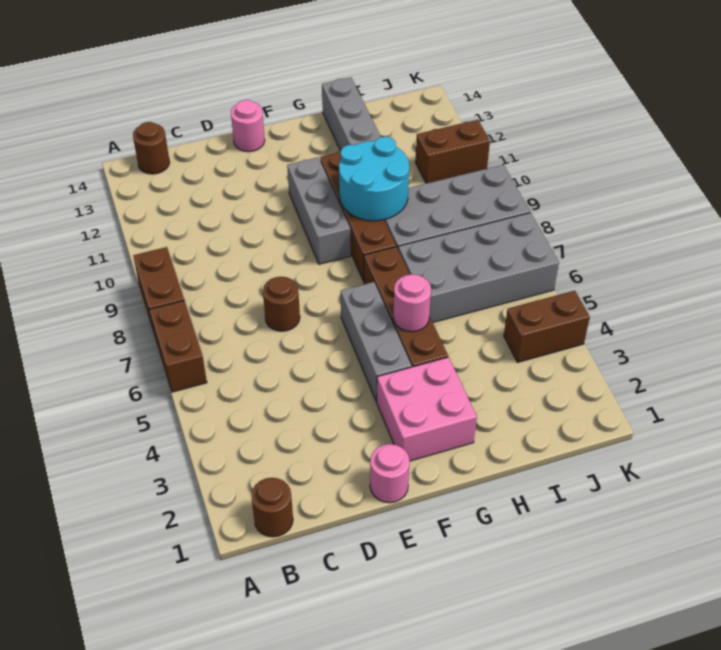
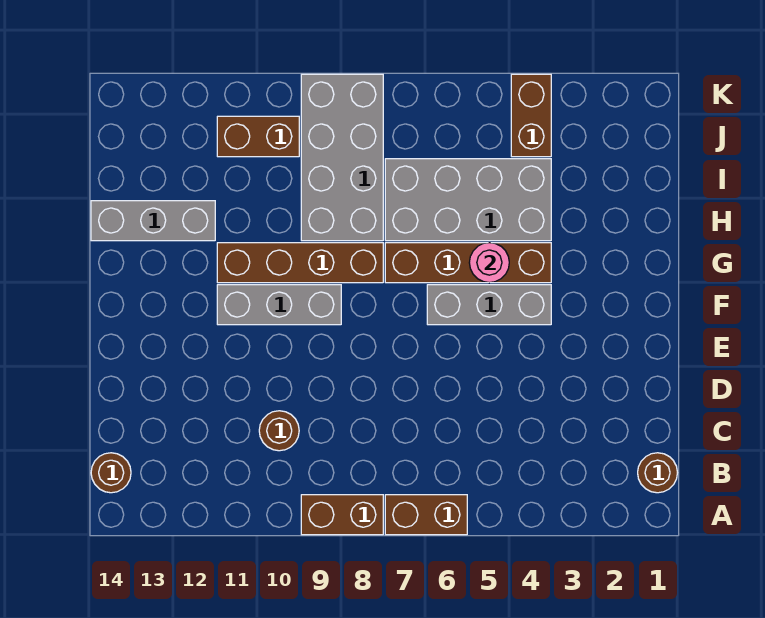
brown 1x1 round brick [263,277,300,331] -> brown 1x1 round brick moved to [259,411,299,451]
pink 1x1 round brick [370,444,410,503] -> none
pink 1x1 round brick [231,100,265,152] -> none
pink 2x2 brick [377,357,477,461] -> none
cyan 2x2 round brick [339,137,409,221] -> none
grey 2x4 brick [398,213,559,322] -> grey 2x4 brick turned to [385,159,551,241]
brown 1x2 brick [415,120,490,183] -> brown 1x2 brick turned to [217,116,299,157]

